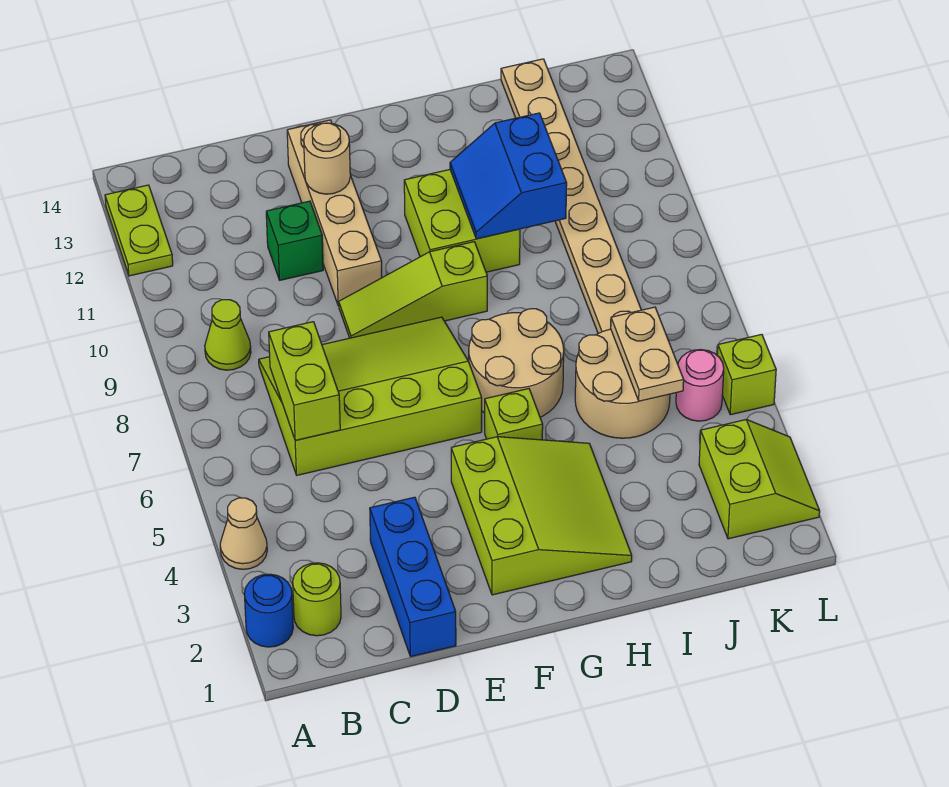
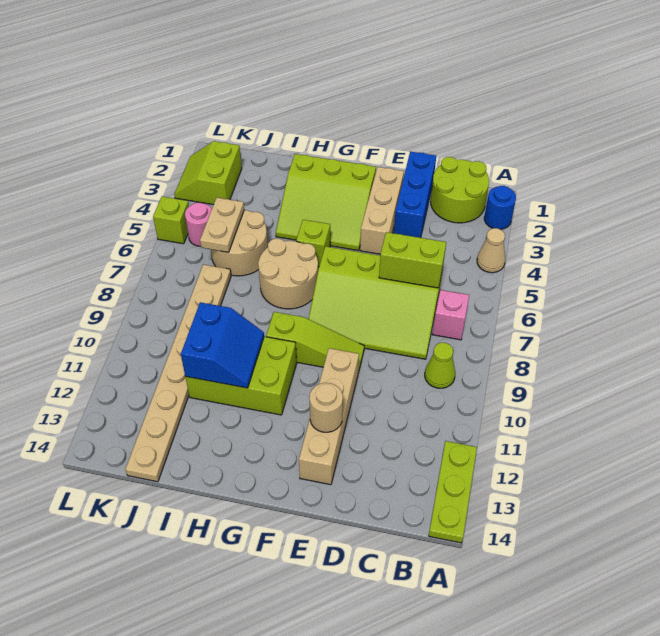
lime 1x2 plate [105,185,173,276] -> lime 1x3 plate [429,441,477,543]
lime 1x1 round brick [293,563,341,636] -> lime 2x2 round brick [431,157,489,223]
none -> pink 1x1 brick [432,290,469,340]
lime 1x2 brick [269,322,340,440] -> lime 1x2 brick turned to [379,232,446,288]
green 1x1 brick [266,201,323,280] -> none
none -> tan 1x3 brick [360,167,404,254]
lime 3x3 slope [451,437,632,595] -> lime 3x3 slope turned to [276,154,376,251]
lime 2x2 brick [404,170,520,272] -> lime 2x3 brick [185,337,297,415]

